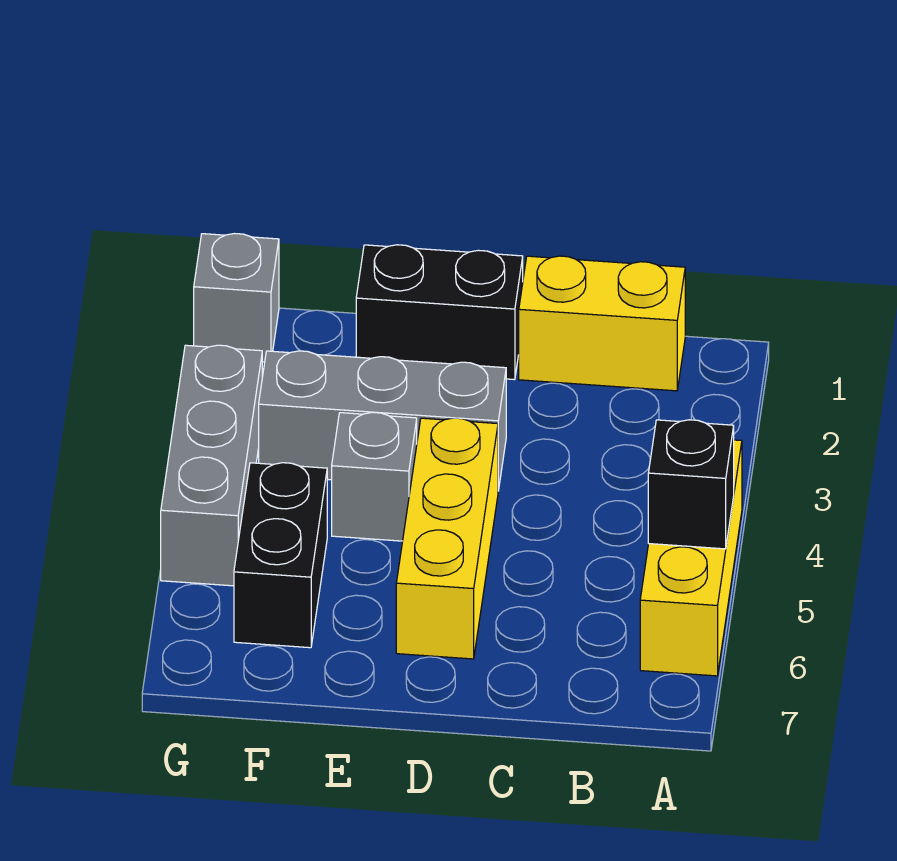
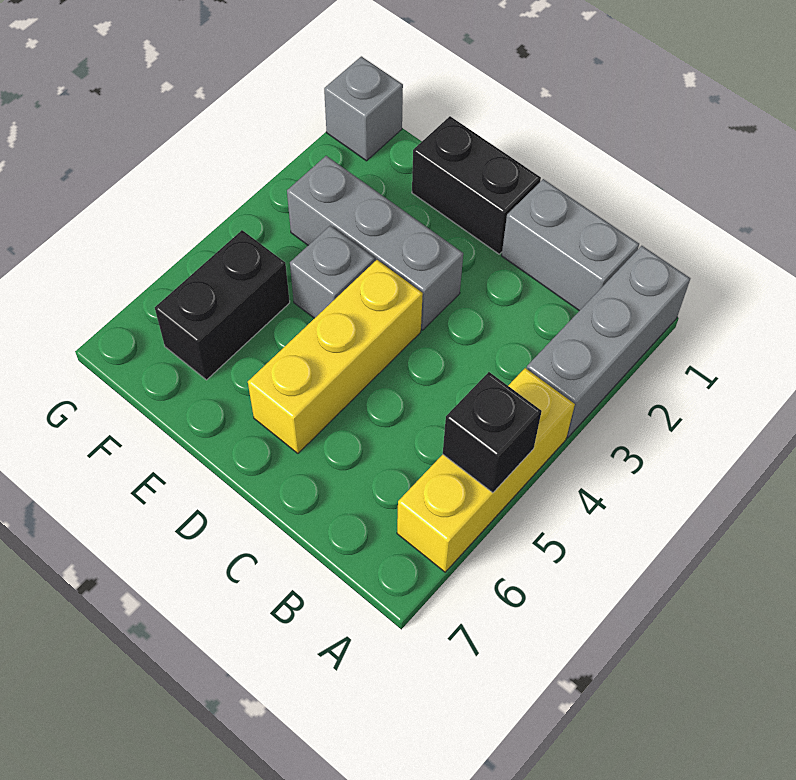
yellow 1x2 brick [519,256,685,391] -> grey 1x2 brick [502,179,639,311]
grey 1x3 brick [161,345,262,586] -> grey 1x3 brick moved to [527,246,690,438]

